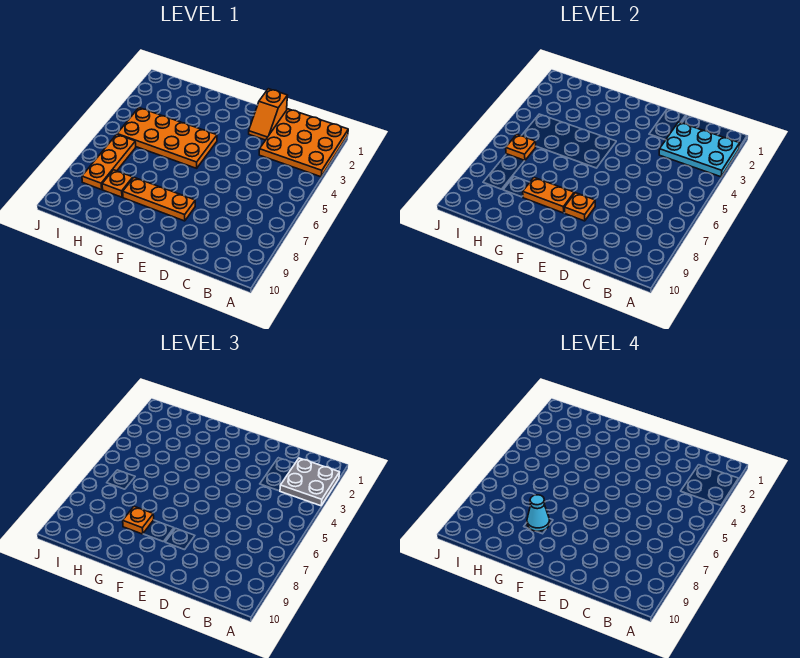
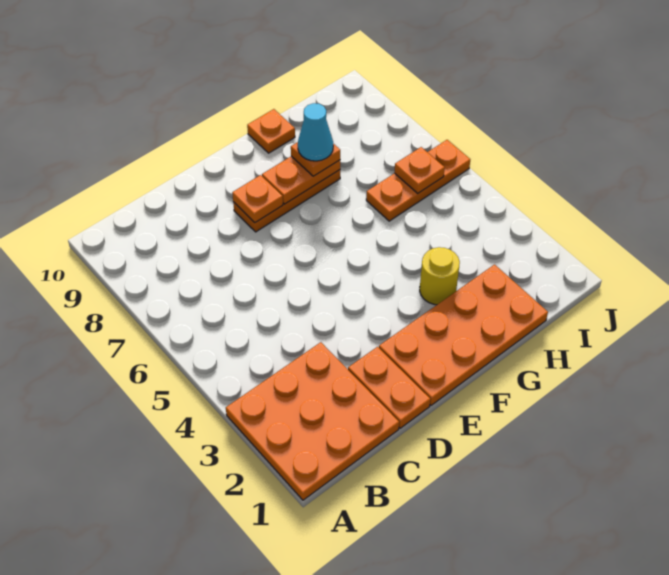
cyan 2x3 plate [659,122,740,177] -> none
grey 2x2 plate [280,458,340,506] -> none
orange 1x2 slope [249,89,288,140] -> orange 1x2 plate [348,347,430,428]
orange 2x4 plate [117,108,217,168] -> orange 2x4 plate moved to [379,265,548,405]
none -> yellow 1x1 round brick [420,247,460,305]
orange 1x1 plate [102,170,133,197] -> orange 1x1 plate moved to [247,109,295,153]
orange 1x3 plate [82,134,136,190] -> orange 1x3 plate turned to [366,140,470,221]

